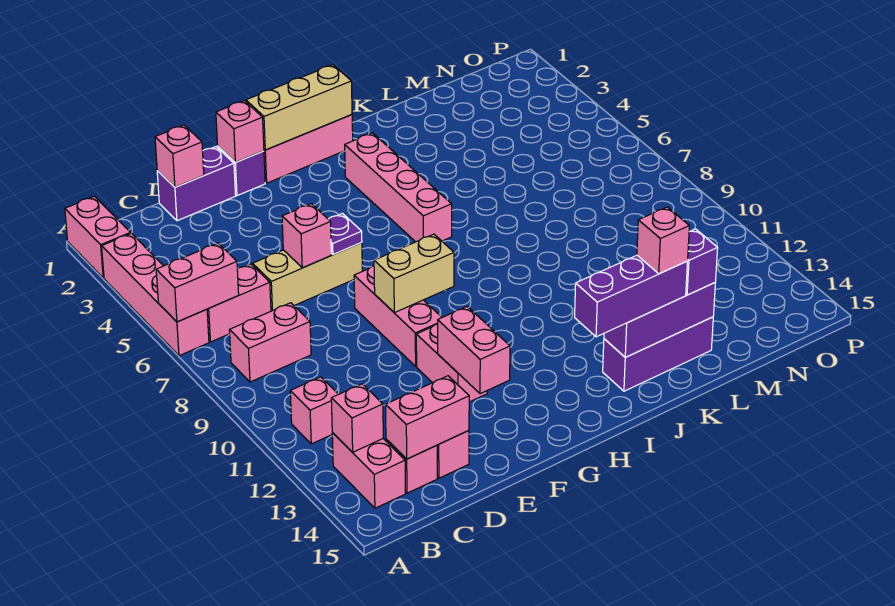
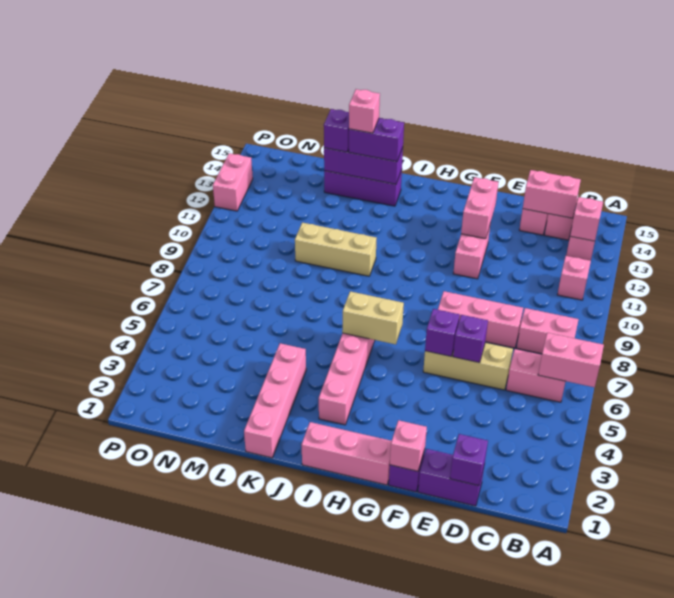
pink 1x2 brick [65,196,131,278] -> pink 1x2 brick moved to [213,153,253,211]
pink 1x4 brick [102,233,209,356] -> pink 1x4 brick moved to [244,343,306,458]
pink 1x1 brick [155,125,204,187] -> purple 1x1 brick [450,434,488,486]
pink 1x1 brick [282,204,331,268] -> purple 1x1 brick [453,315,488,363]
purple 1x1 plate [328,213,362,255] -> purple 1x1 brick [425,309,460,356]
pink 1x3 brick [354,266,442,366] -> pink 1x3 brick turned to [438,291,523,348]
tan 1x2 brick [374,234,454,313] -> tan 1x2 brick moved to [342,291,404,344]
tan 1x3 brick [246,65,352,150] -> tan 1x3 brick moved to [295,223,377,276]
purple 1x3 brick [575,255,688,337] -> purple 1x2 brick [349,118,404,161]

